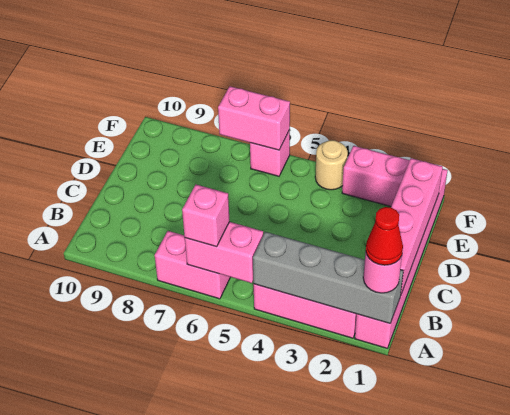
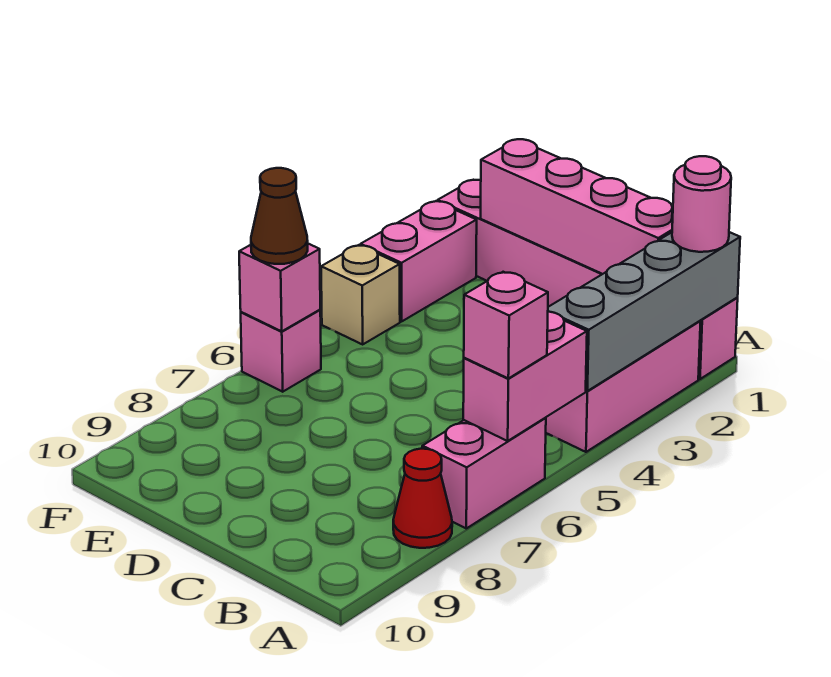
red 1x1 cone [366,207,403,265] -> red 1x1 cone moved to [393,449,452,548]
tan 1x1 round brick [315,140,348,190] -> tan 1x1 brick [321,245,400,344]
pink 1x2 brick [218,86,290,150] -> pink 1x1 brick [239,244,320,331]
none -> brown 1x1 cone [251,168,308,264]

